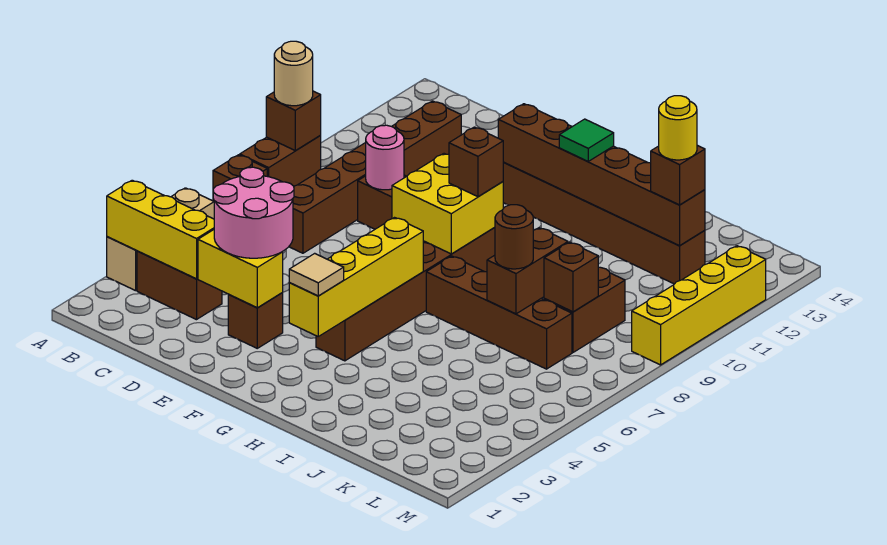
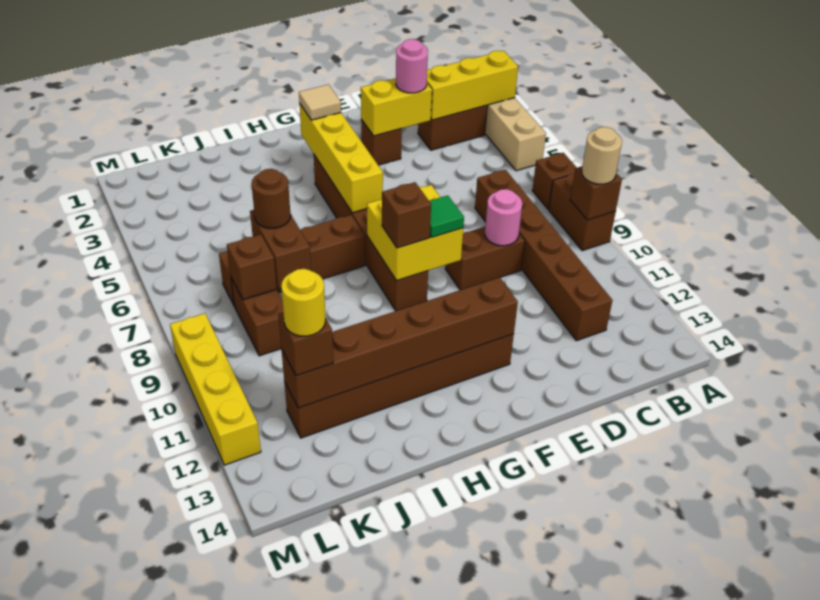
pink 2x2 round brick [213,167,294,258] -> pink 1x1 round brick [396,39,428,93]
green 1x1 tile [559,119,614,161] -> green 1x1 tile moved to [429,195,464,237]

